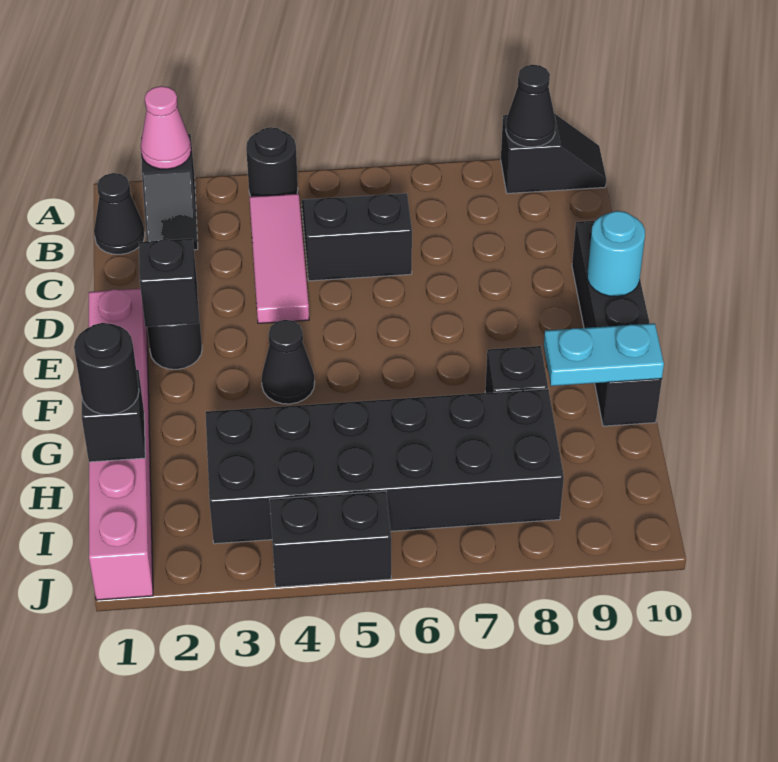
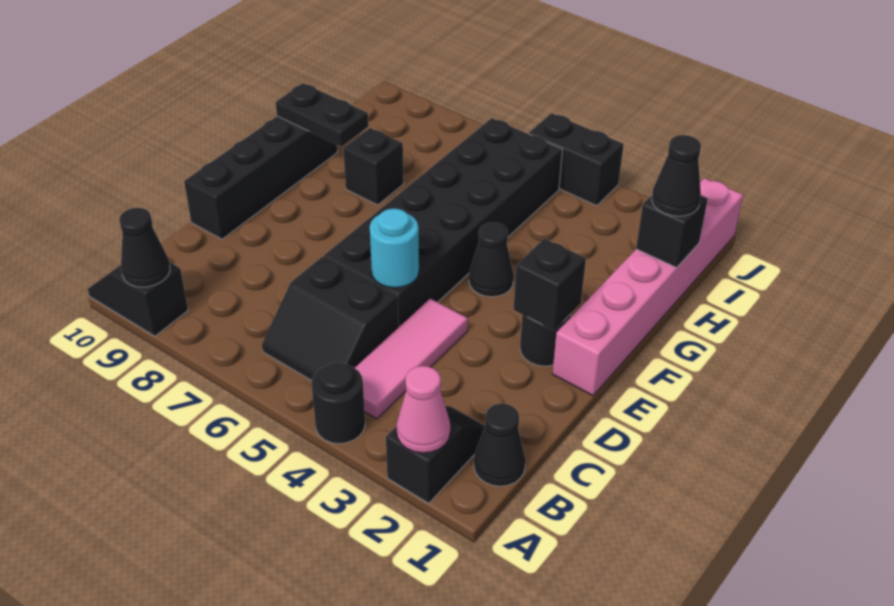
cyan 1x1 round brick [587,211,645,297] -> cyan 1x1 round brick moved to [370,208,419,288]
cyan 1x2 plate [544,323,664,386] -> black 1x2 plate [275,83,368,147]
black 1x1 round brick [74,323,139,415] -> black 1x1 cone [652,135,701,216]
black 2x6 brick [205,389,564,544] -> black 2x6 brick turned to [324,118,563,327]

